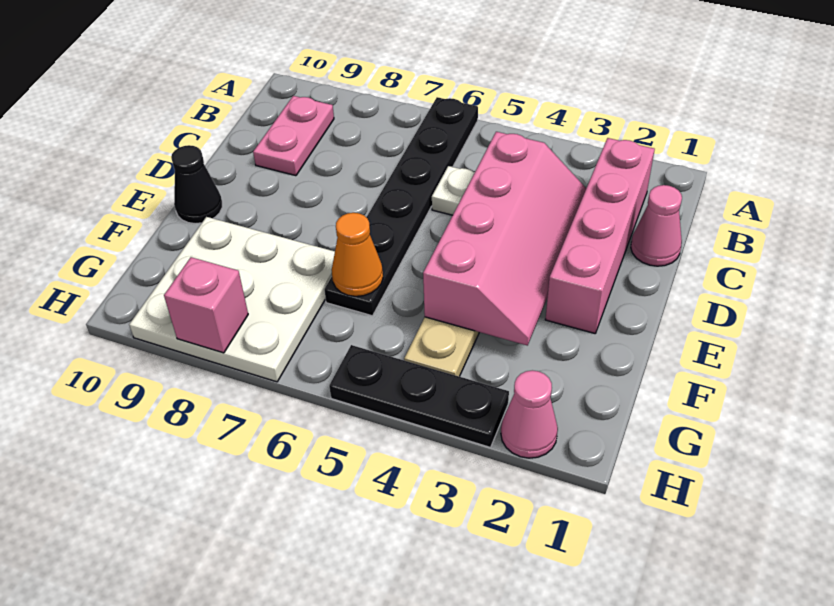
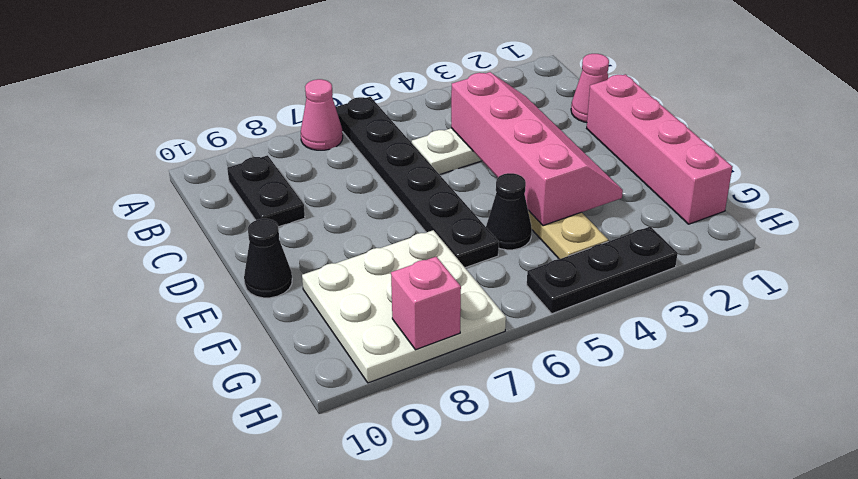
pink 1x4 brick [545,138,655,333] -> pink 1x4 brick moved to [587,74,732,224]
pink 1x2 plate [253,96,334,176] -> black 1x2 plate [227,155,305,227]
none -> black 1x1 cone [486,173,532,250]
orange 1x1 cone [332,213,383,296] -> none
pink 1x1 cone [501,370,558,458] -> pink 1x1 cone moved to [301,79,343,150]

